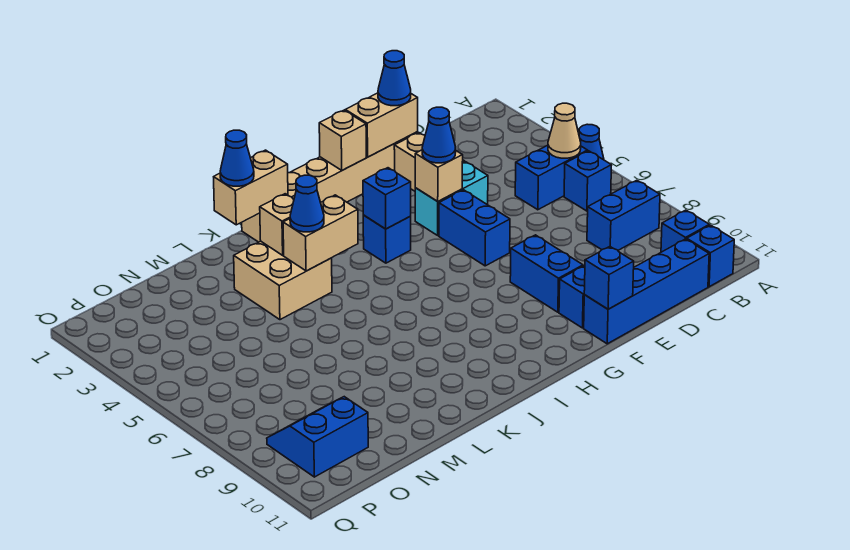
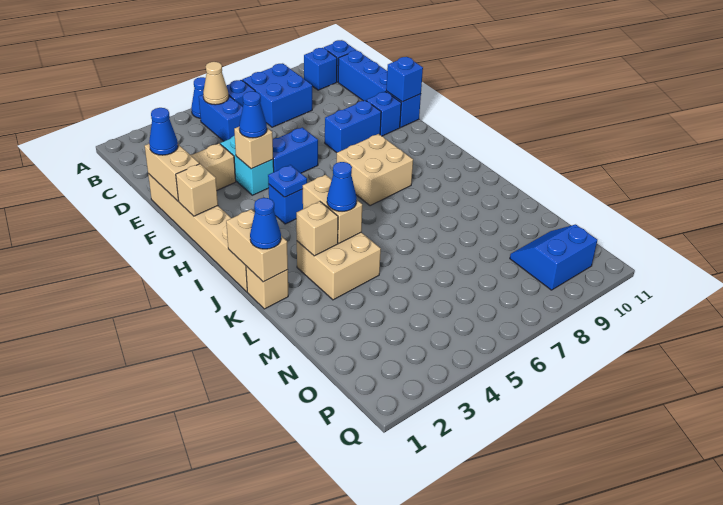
blue 1x2 brick [587,180,660,250] -> blue 2x2 brick [242,63,312,127]
blue 1x1 brick [363,168,411,229] -> blue 1x1 plate [268,165,307,197]
none -> tan 2x2 brick [337,134,413,206]
none -> tan 1x1 brick [246,266,288,309]
blue 2x2 slope [267,397,368,477] -> blue 2x2 slope turned to [510,224,597,290]

